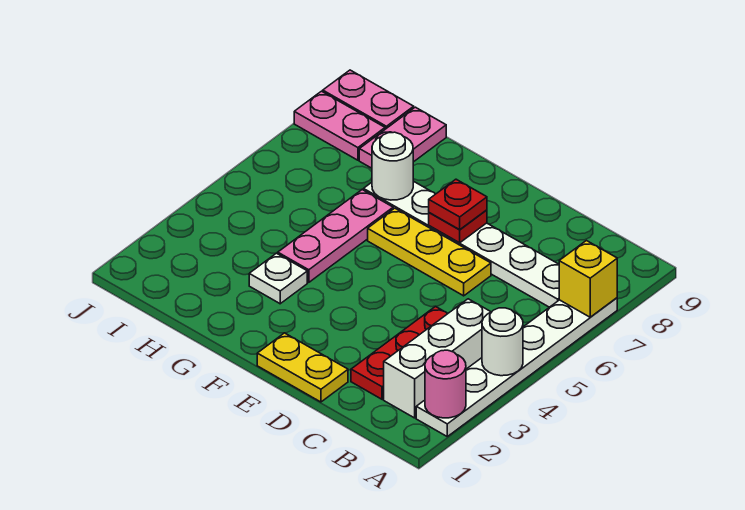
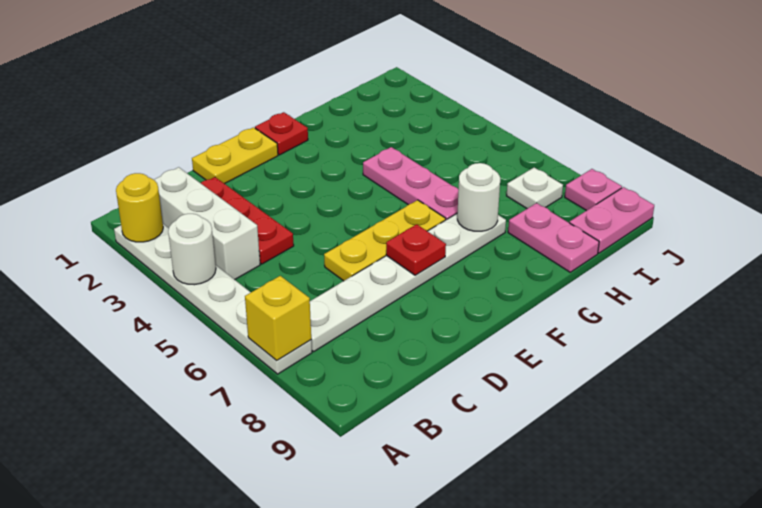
pink 1x1 round brick [425,350,466,418] -> yellow 1x1 round brick [116,173,163,242]
red 1x1 plate [429,179,487,229] -> red 1x1 plate moved to [255,112,308,155]
white 1x1 plate [249,253,307,304] -> white 1x1 plate moved to [507,168,563,209]
pink 1x2 plate [294,91,385,160] -> pink 1x1 plate [565,169,622,211]

